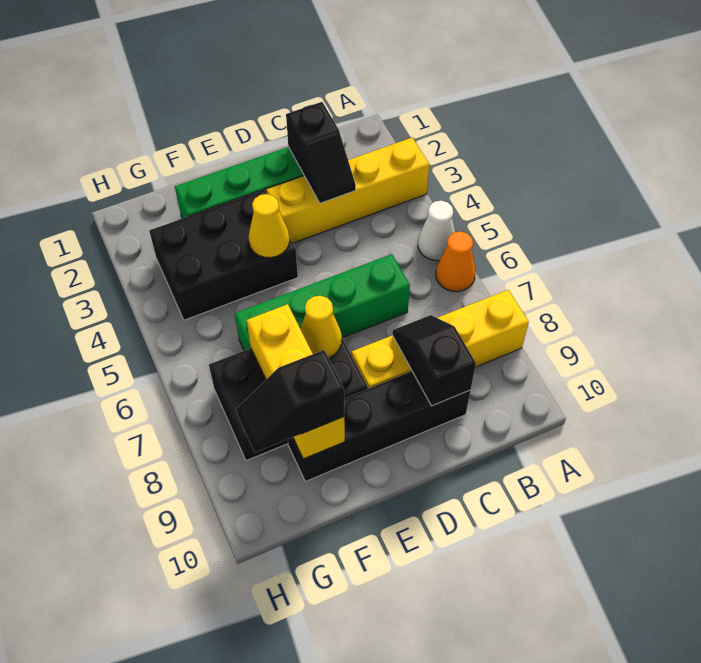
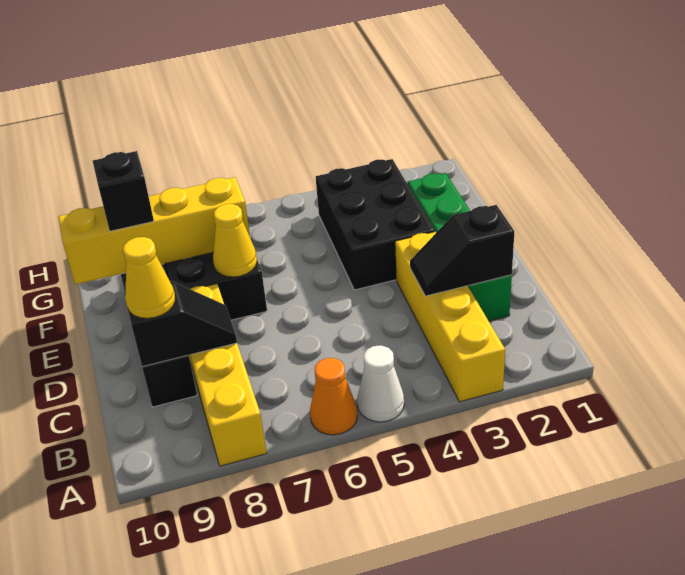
green 1x4 brick [235,254,410,351] -> none
yellow 1x1 cone [249,194,289,258] -> yellow 1x1 cone moved to [123,237,175,318]
yellow 1x3 brick [247,304,345,459] -> yellow 1x4 brick [58,177,250,284]

